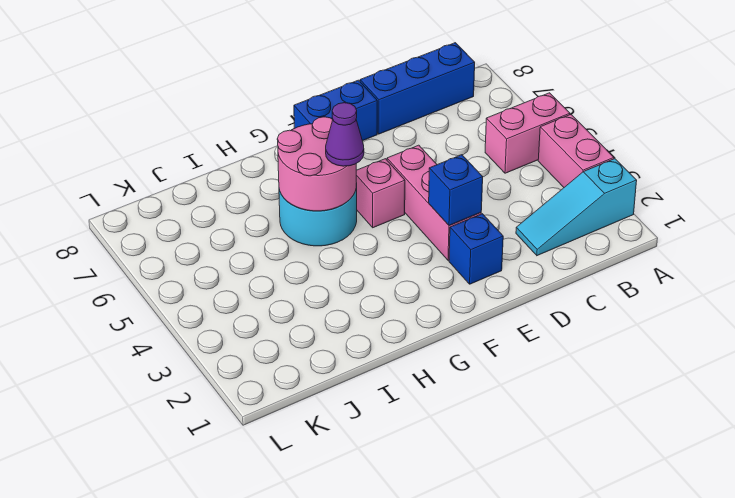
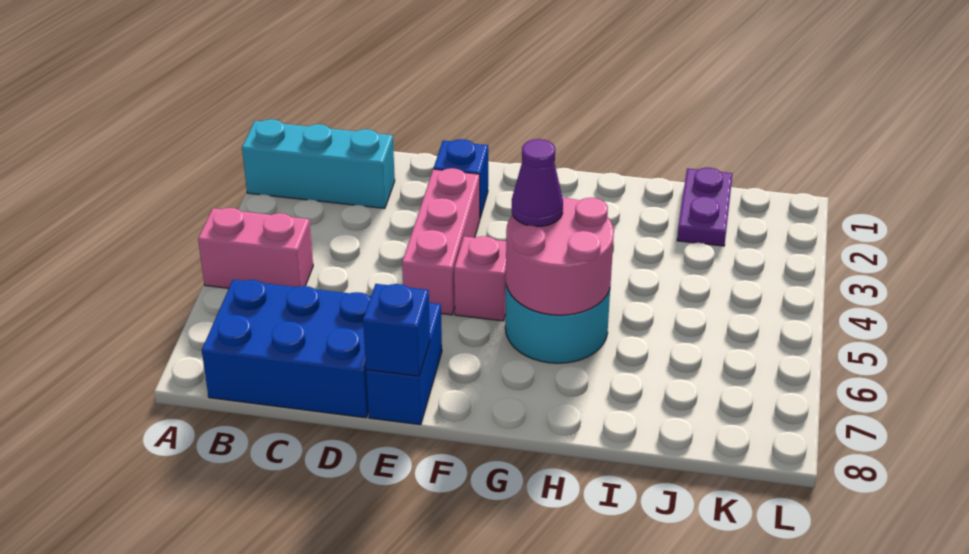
cyan 1x3 slope [516,159,637,256] -> cyan 1x3 brick [242,119,395,208]
pink 1x2 brick [538,115,614,187] -> none
blue 1x3 brick [360,43,475,134] -> blue 2x3 brick [202,280,371,418]
blue 1x1 brick [429,155,483,226] -> blue 1x1 brick moved to [363,284,430,376]
blue 1x2 brick [294,80,377,141] -> blue 1x2 brick turned to [366,303,442,425]
none -> purple 1x2 plate [677,168,733,246]

